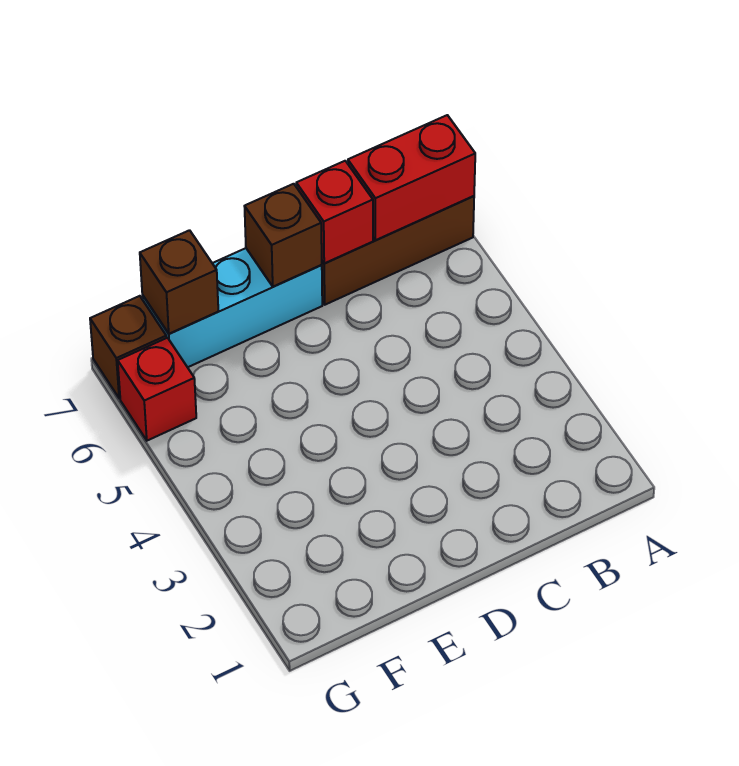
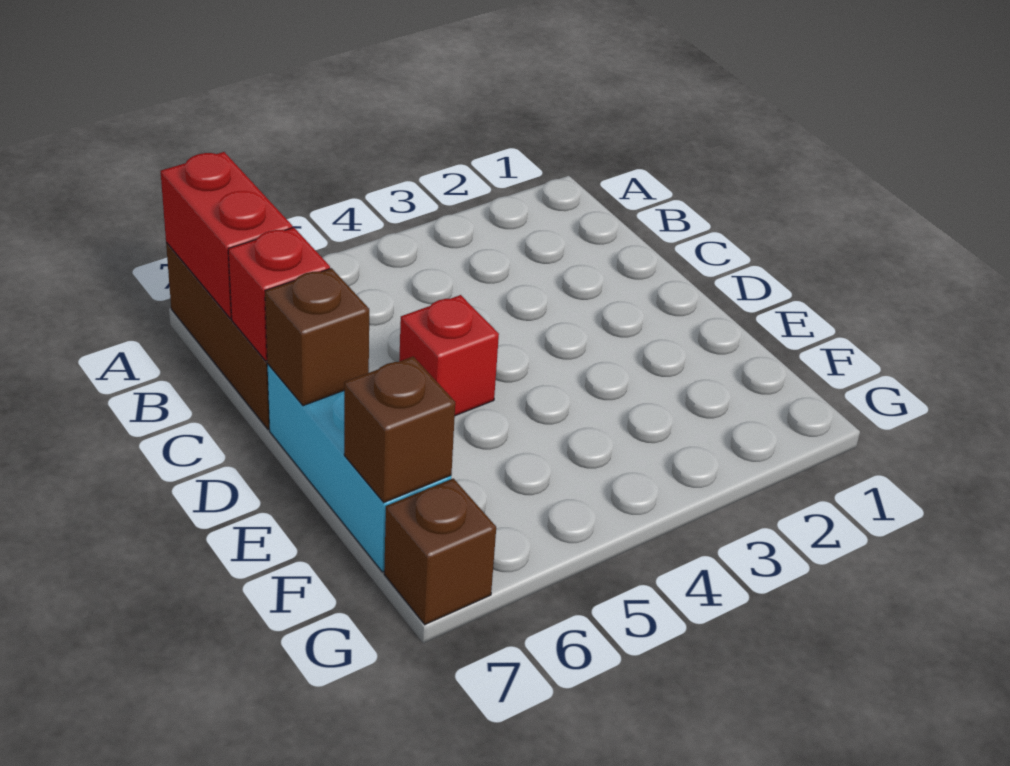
red 1x1 brick [118,338,196,441] -> red 1x1 brick moved to [399,295,499,416]

